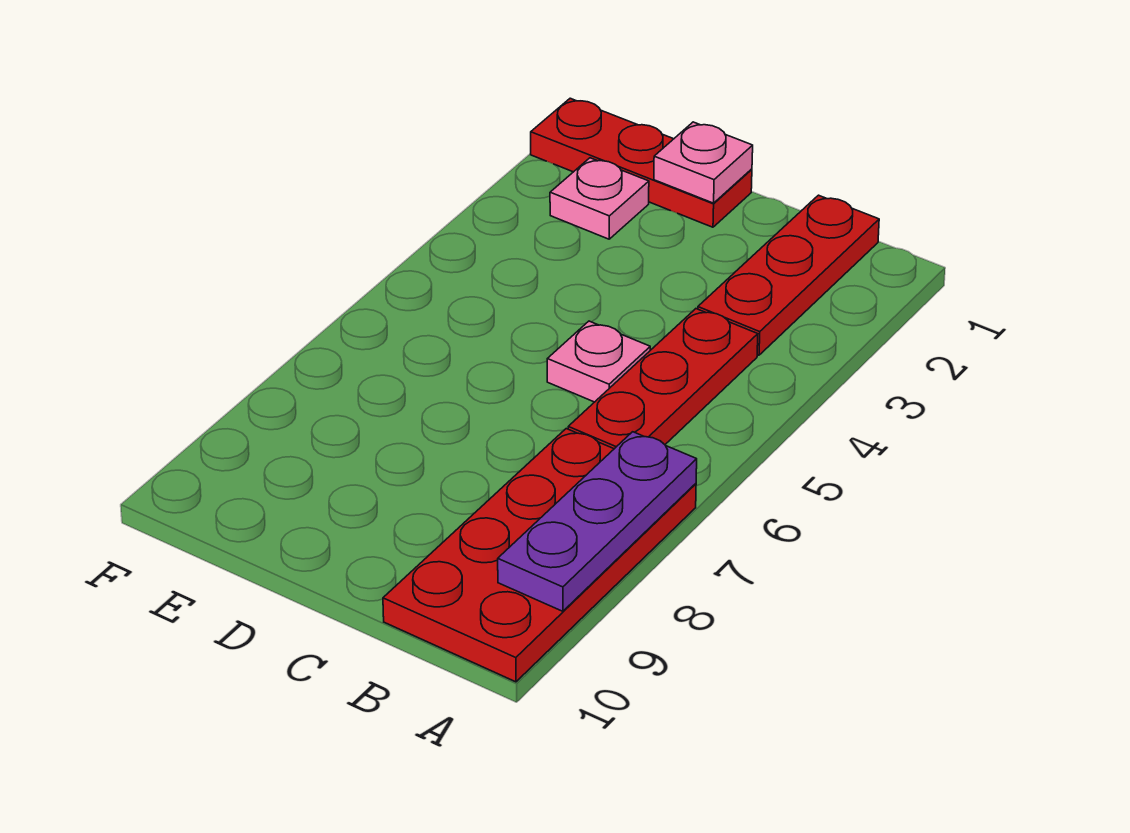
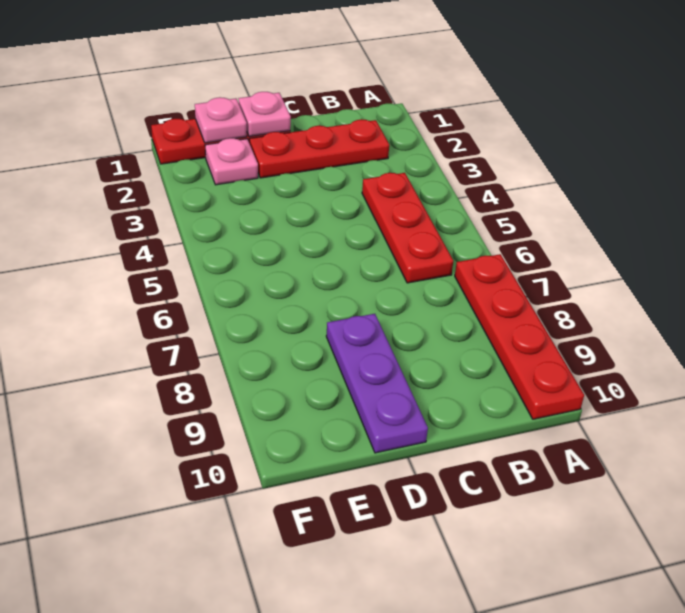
red 2x4 plate [383,429,696,682] -> red 1x4 plate [455,254,584,419]
purple 1x3 plate [498,432,697,611] -> purple 1x3 plate moved to [326,314,428,453]
red 1x3 plate [698,195,879,355] -> red 1x3 plate turned to [249,119,389,178]
pink 1x1 plate [547,321,650,402] -> pink 1x1 plate moved to [195,97,247,143]

